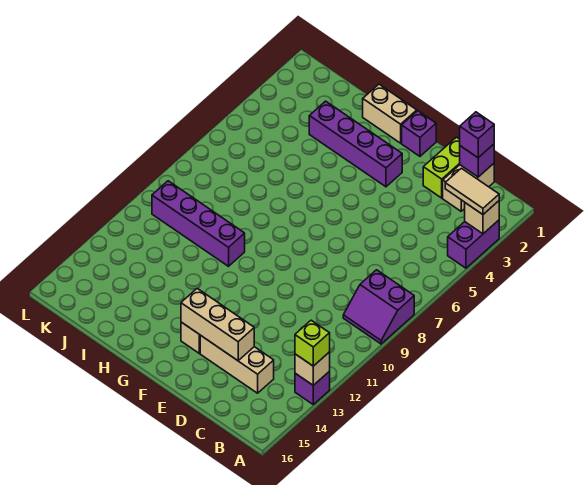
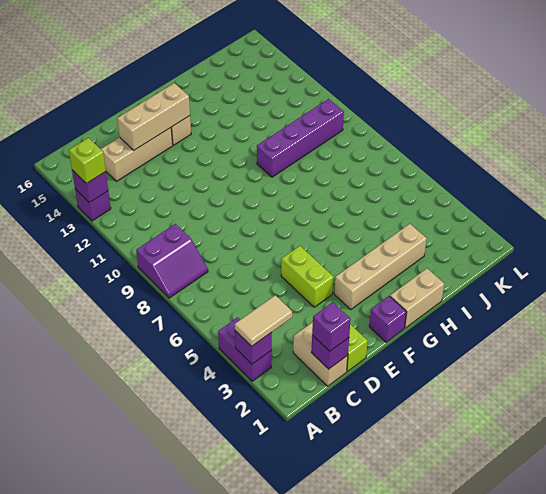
tan 1x1 brick [465,201,499,234] -> purple 1x1 brick [235,331,272,364]
purple 2x2 slope [343,270,414,344] -> purple 2x2 slope turned to [136,224,208,298]
tan 1x1 brick [295,352,330,385] -> purple 1x1 brick [72,170,108,203]
none -> lime 1x2 brick [281,246,334,307]
purple 1x4 brick [309,101,402,187] -> tan 1x4 brick [334,224,427,310]

